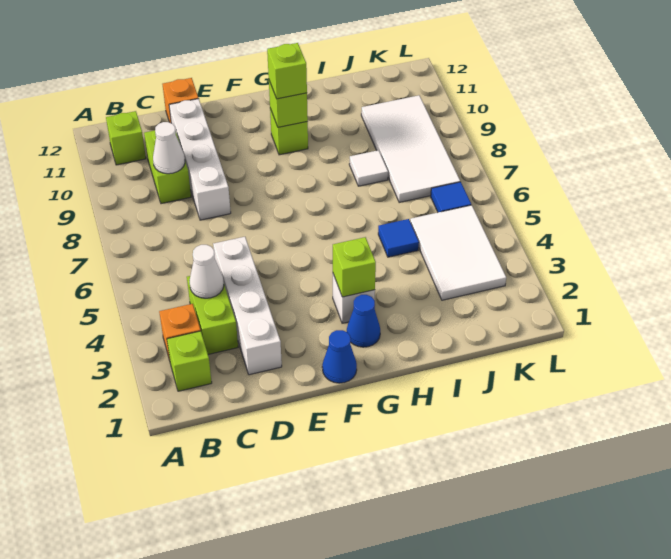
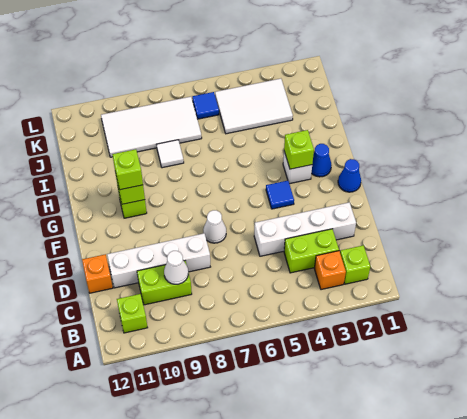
white 1x1 cone [189,245,224,298] -> white 1x1 cone moved to [203,210,226,243]
blue 1x1 tile [378,219,419,257] -> blue 1x1 tile moved to [266,181,294,209]

